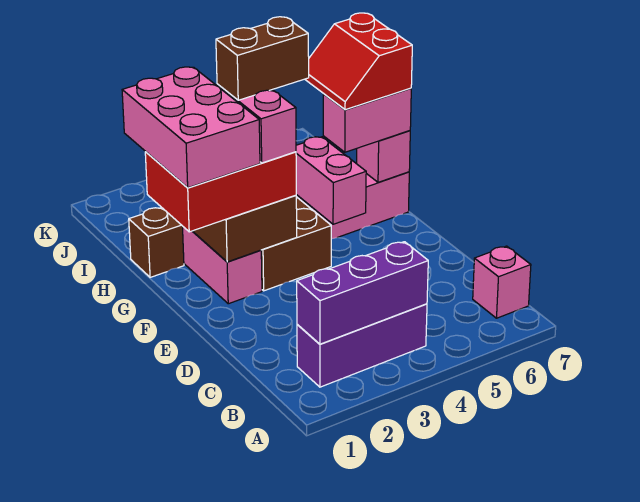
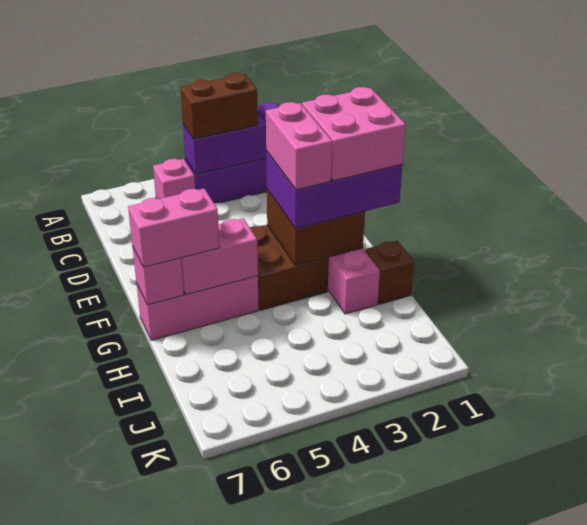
pink 1x1 brick [473,246,531,318] -> pink 1x1 brick moved to [153,159,195,199]
red 2x3 brick [145,152,296,232] -> purple 2x3 brick [266,151,402,229]
pink 2x3 brick [122,67,260,188] -> pink 2x2 brick [302,87,406,181]
pink 1x2 brick [296,137,366,224] -> pink 1x2 brick turned to [181,218,258,295]
brown 1x2 brick [216,17,309,100] -> brown 1x2 brick moved to [180,73,258,139]
red 2x2 slope [305,13,412,110] -> none

